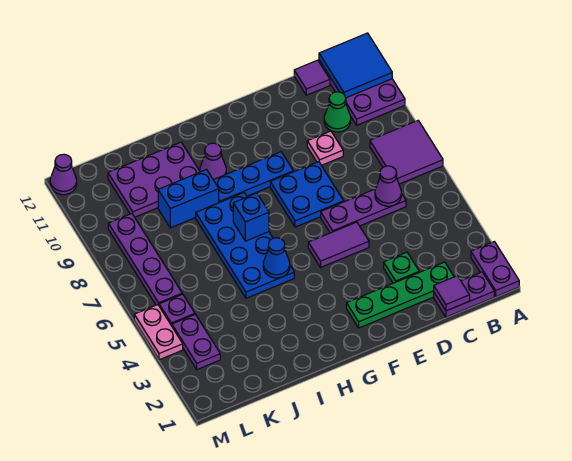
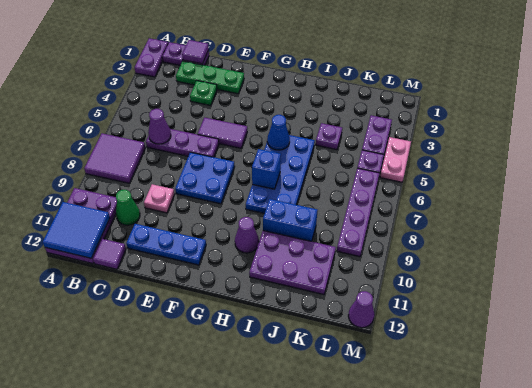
green 1x4 plate [346,262,454,328] -> green 1x3 plate [176,61,244,94]
blue 1x3 plate [214,152,293,203] -> blue 1x3 plate moved to [126,224,206,265]
none -> purple 1x1 plate [316,123,342,150]

